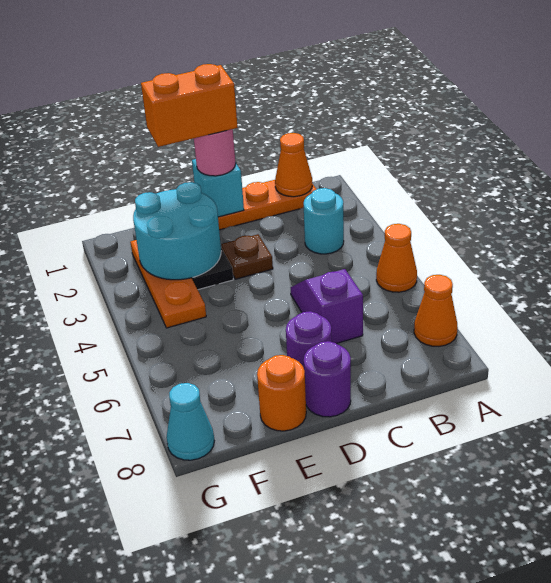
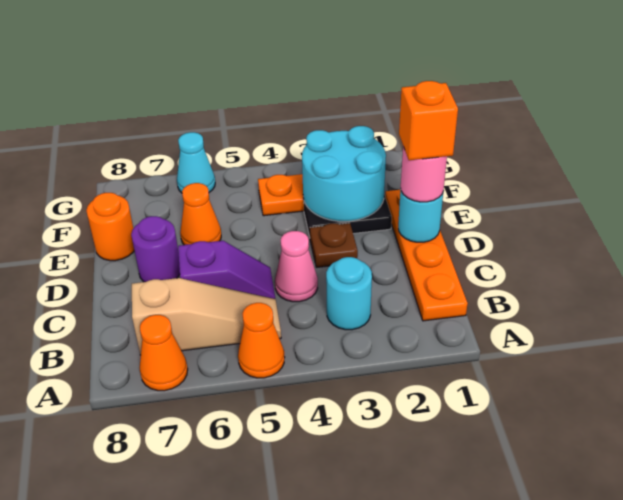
orange 1x1 cone [275,133,312,197] -> orange 1x1 cone moved to [180,183,221,245]
none -> tan 1x3 slope [132,278,281,355]
none -> pink 1x1 cone [275,231,318,302]
cyan 1x1 brick [192,159,244,217] -> cyan 1x1 round brick [398,189,443,242]
orange 1x2 brick [141,64,238,147] -> orange 1x1 brick [399,81,458,160]
purple 1x1 round brick [304,341,351,417] -> none
cyan 1x1 cone [166,383,214,460] -> cyan 1x1 cone moved to [177,132,215,193]

